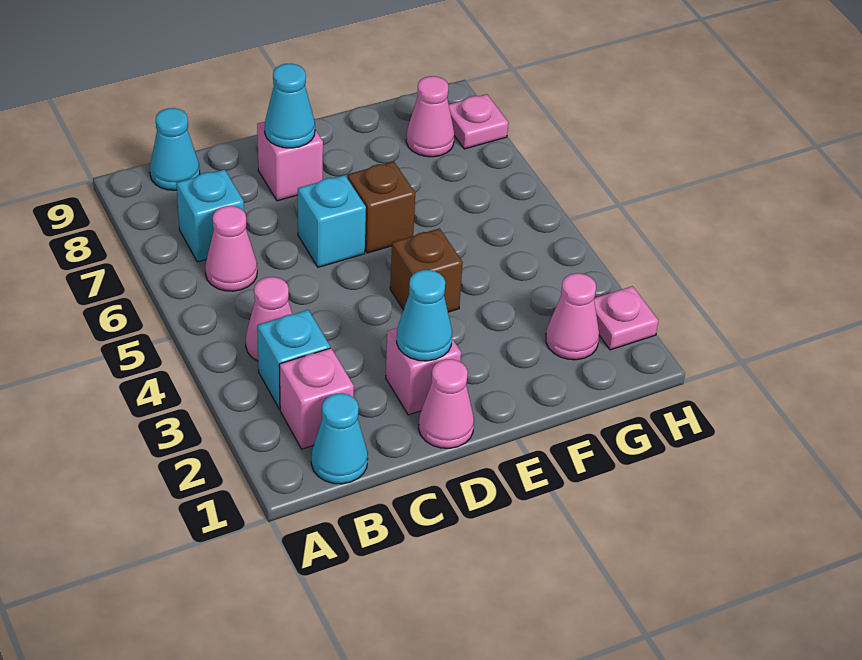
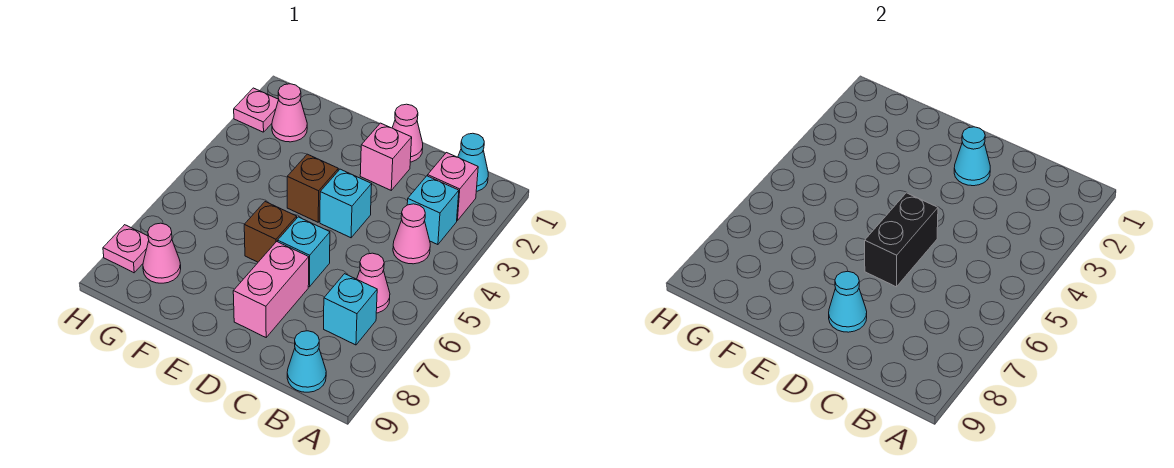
none -> cyan 1x1 brick [320,169,372,238]
none -> black 1x2 brick [865,193,938,287]
pink 1x1 brick [257,122,323,201] -> pink 1x2 brick [233,242,309,337]

